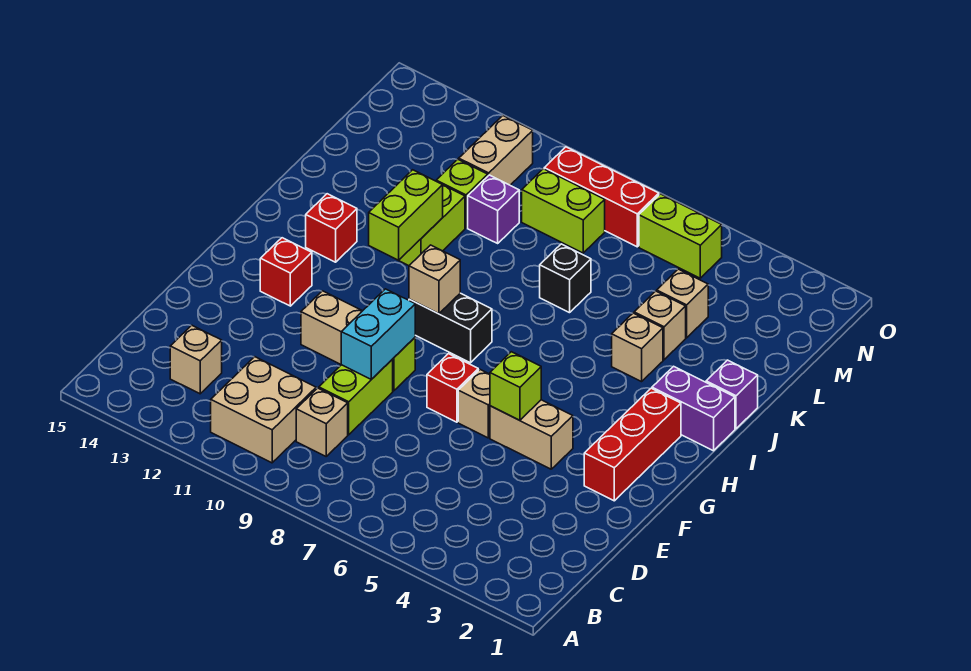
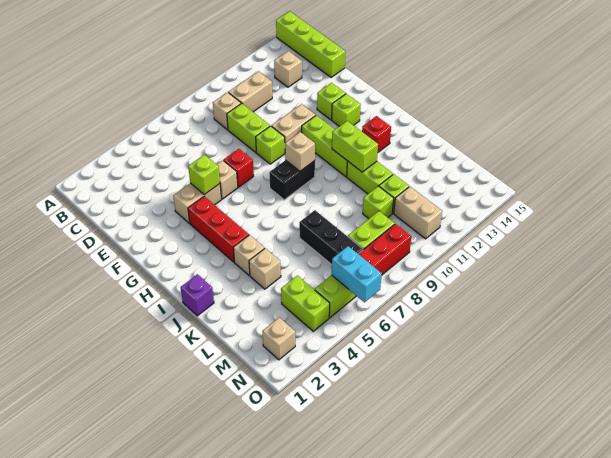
none -> lime 1x4 brick [276,11,345,77]
tan 2x2 brick [211,357,316,463] -> tan 1x2 brick [228,71,272,112]
cyan 1x2 brick [341,289,415,379] -> cyan 1x2 brick moved to [332,246,382,302]
red 1x3 brick [584,388,681,501] -> red 1x3 brick moved to [188,196,249,262]
none -> lime 1x1 brick [317,83,346,120]
none -> lime 1x3 brick [302,115,347,177]
red 1x1 brick [260,238,312,306] -> lime 1x1 brick [332,94,361,126]
purple 1x2 brick [652,366,735,451] -> none
black 1x1 brick [540,244,591,313] -> black 1x3 brick [299,210,363,265]
tan 1x1 brick [657,269,708,338] -> tan 1x1 brick moved to [262,317,295,360]
purple 1x1 brick [468,175,519,243] -> lime 1x1 brick [363,186,394,219]
none -> lime 1x2 brick [281,276,330,331]

